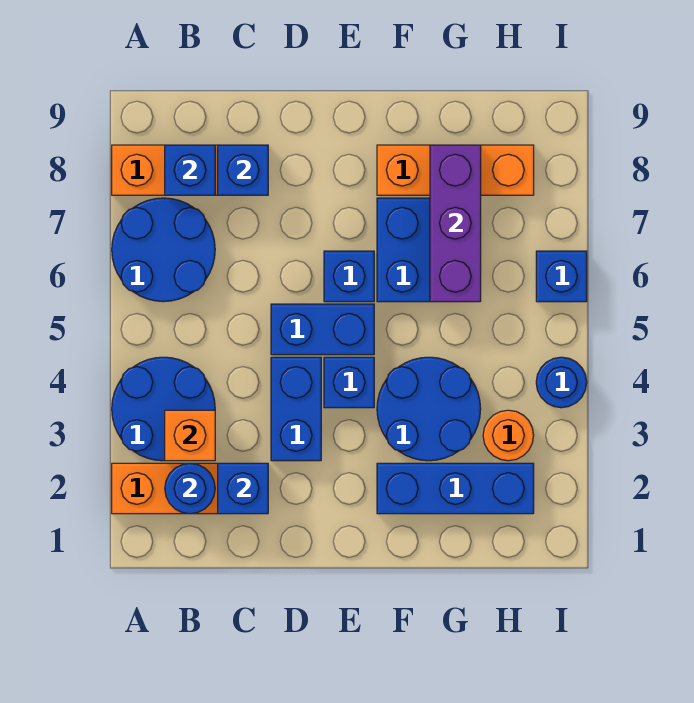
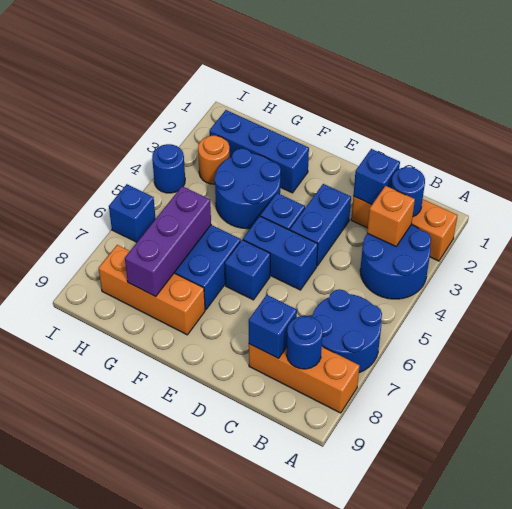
blue 1x1 brick [165,145,215,195] -> blue 1x1 round brick [287,316,323,369]

